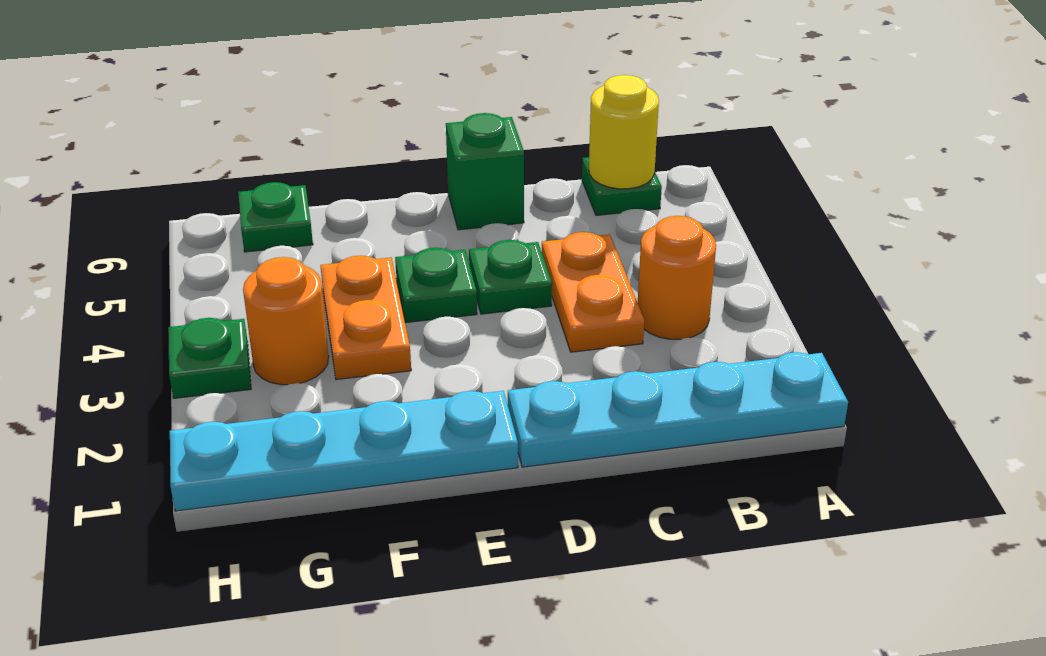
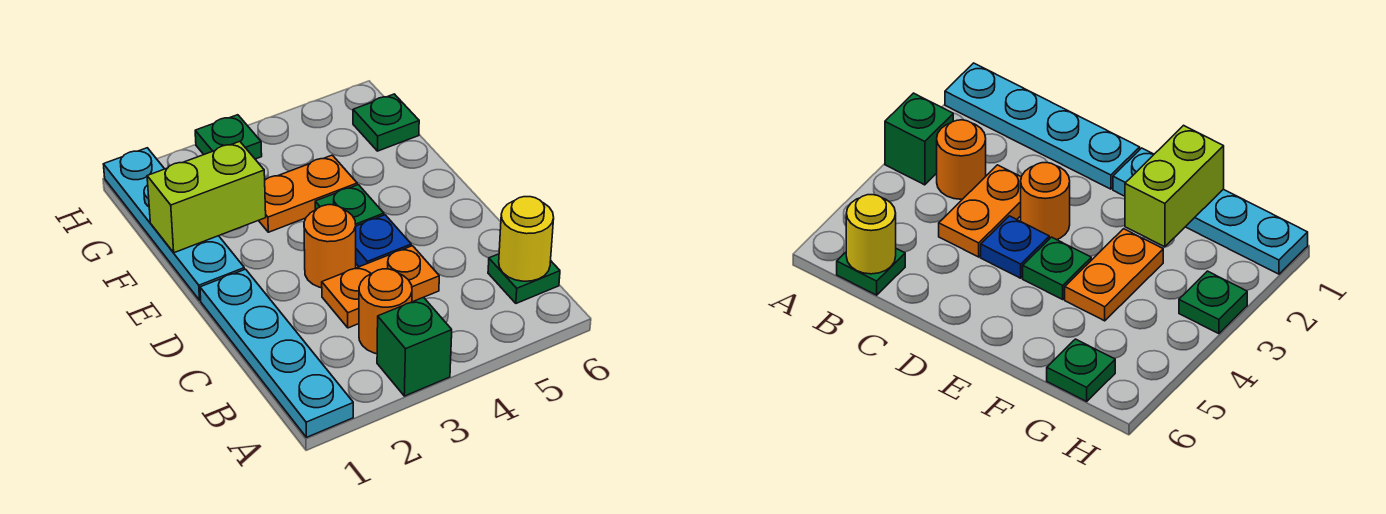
green 1x1 plate [469,240,552,314] -> blue 1x1 plate [356,215,411,267]
green 1x1 brick [446,113,524,230] -> green 1x1 brick moved to [377,297,452,396]
none -> lime 1x2 brick [147,141,266,253]
orange 1x1 round brick [243,257,329,385] -> orange 1x1 round brick moved to [304,205,356,288]

